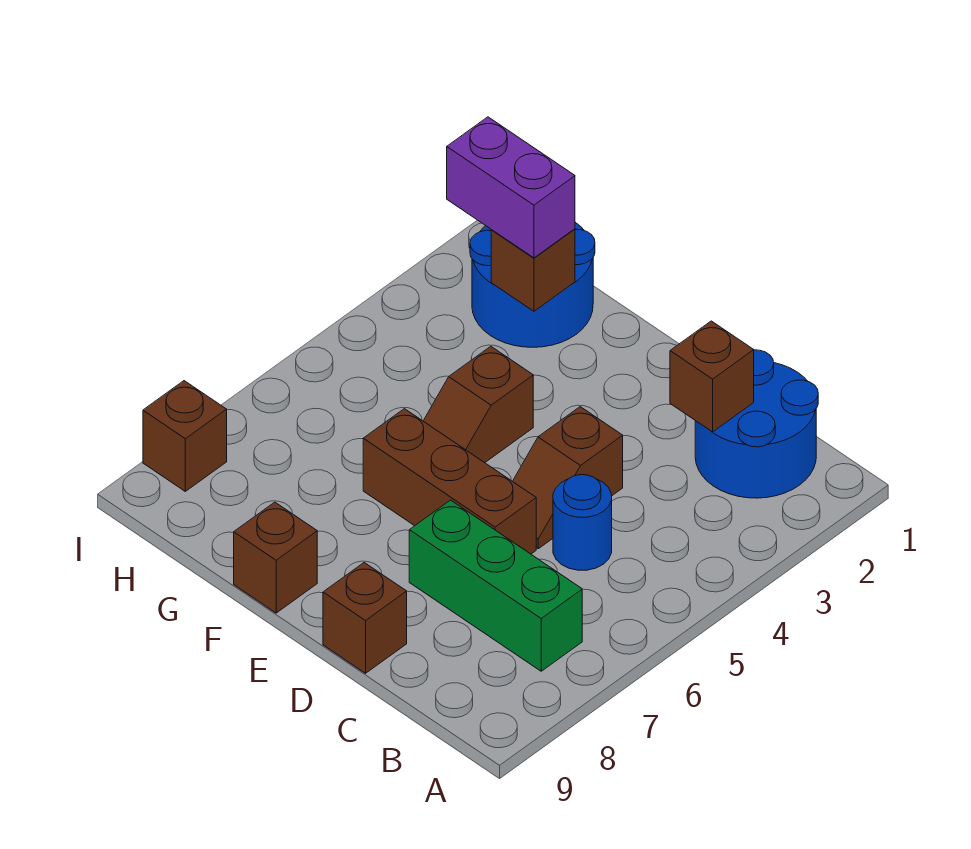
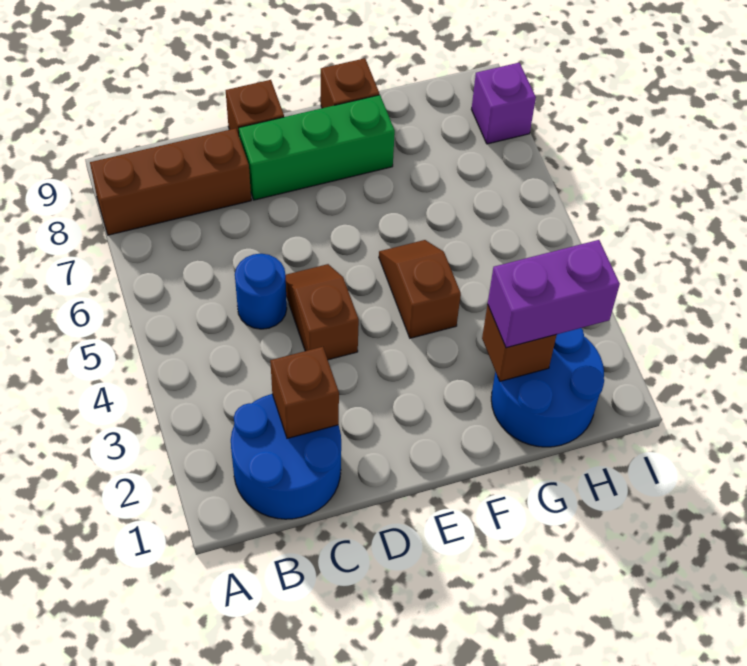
green 1x3 brick [409,500,582,671] -> green 1x3 brick moved to [239,95,395,200]
brown 1x3 brick [363,409,536,554] -> brown 1x3 brick moved to [90,128,251,235]
brown 1x1 brick [143,381,227,491] -> purple 1x1 brick [471,63,536,144]

